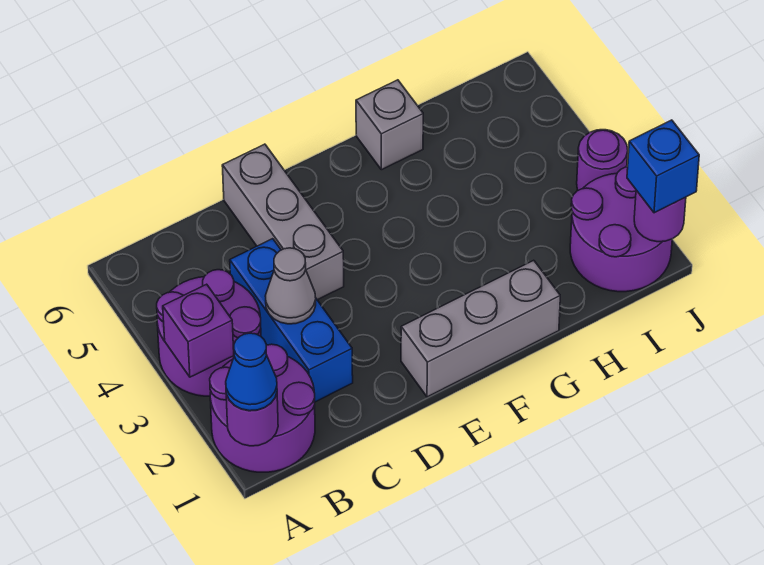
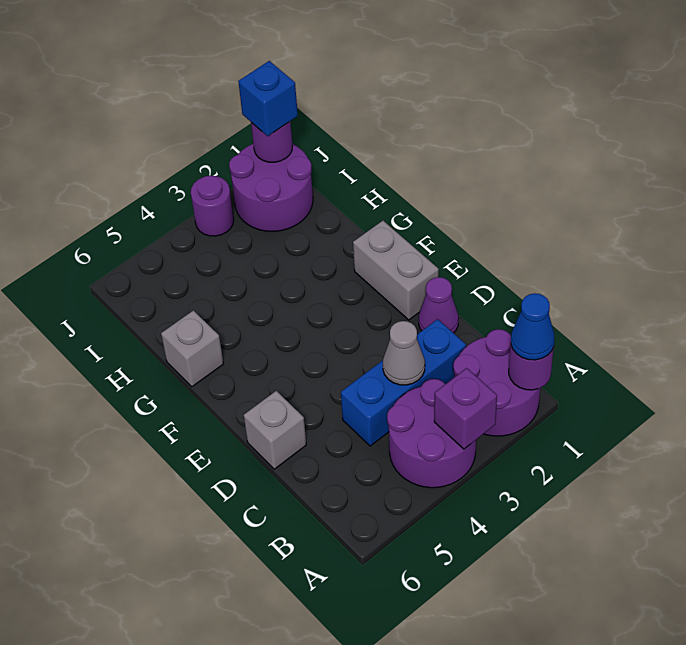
none -> purple 1x1 cone [419,277,459,333]
grey 1x3 brick [222,144,344,300] -> grey 1x1 brick [244,391,306,469]
grey 1x3 brick [401,260,560,397] -> grey 1x2 brick [353,221,439,320]

